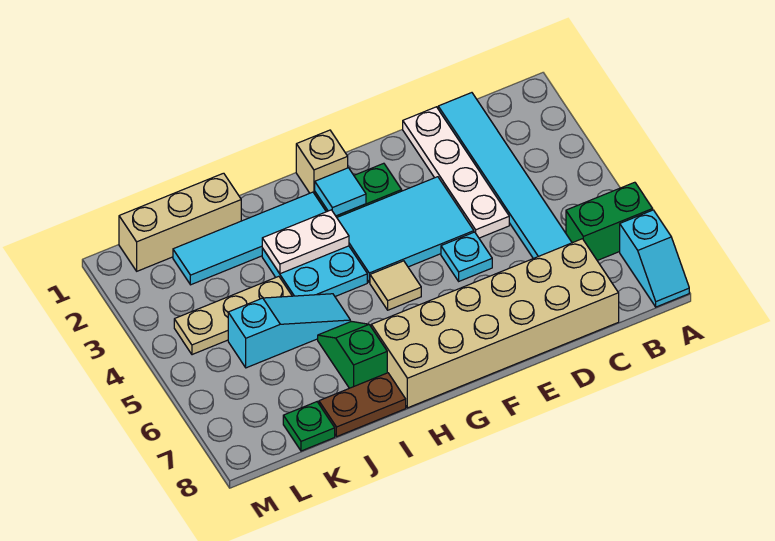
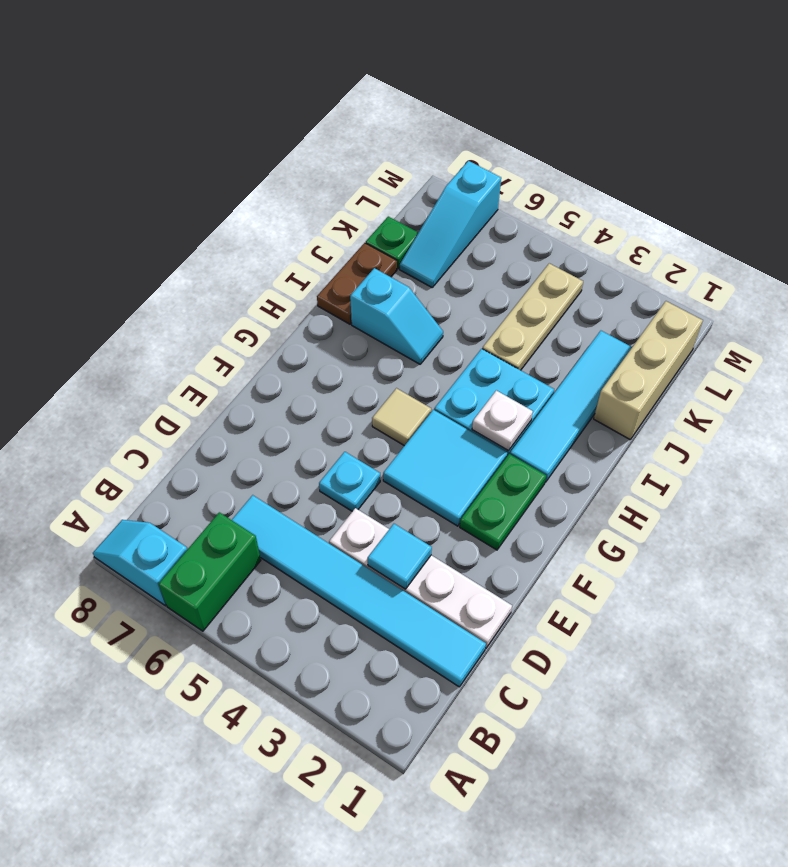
tan 2x6 brick [371,239,619,408] -> none
cyan 2x3 tile [337,177,474,283] -> cyan 2x2 tile [383,410,507,526]
tan 1x1 brick [296,130,348,194] -> none
cyan 1x1 tile [315,168,366,216] -> cyan 1x1 tile moved to [368,524,432,589]
white 1x2 plate [262,210,349,274] -> white 1x1 plate [472,390,533,451]
cyan 1x3 slope [228,294,350,368] -> cyan 1x3 slope moved to [400,161,501,287]
green 1x2 slope [318,322,387,388] -> cyan 1x2 slope [350,268,443,364]

